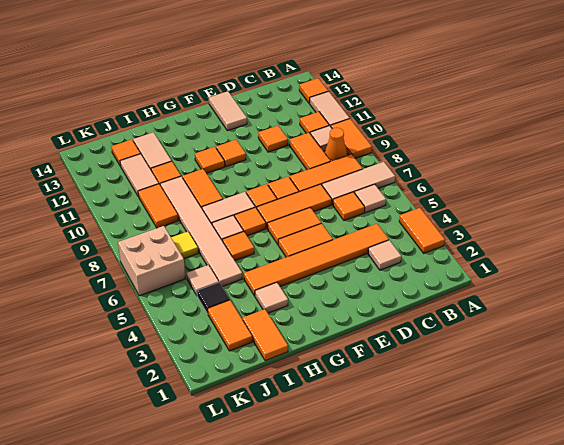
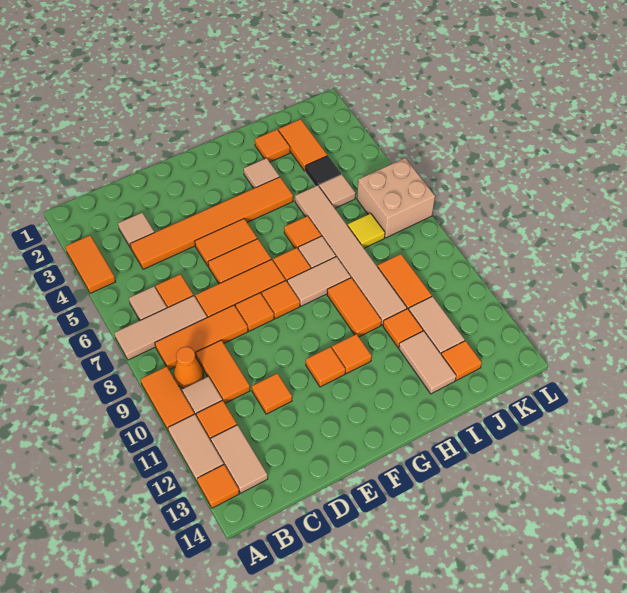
tan 1x2 tile [209,91,247,131] -> tan 1x2 tile moved to [211,425,268,493]
orange 1x2 tile [243,309,288,361] -> orange 1x1 tile [255,130,290,162]

